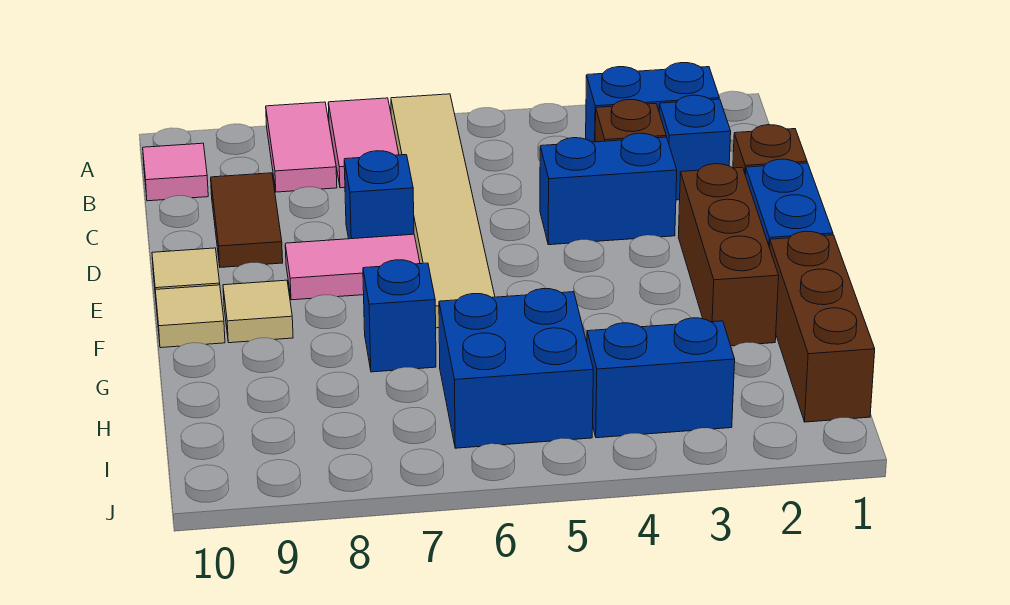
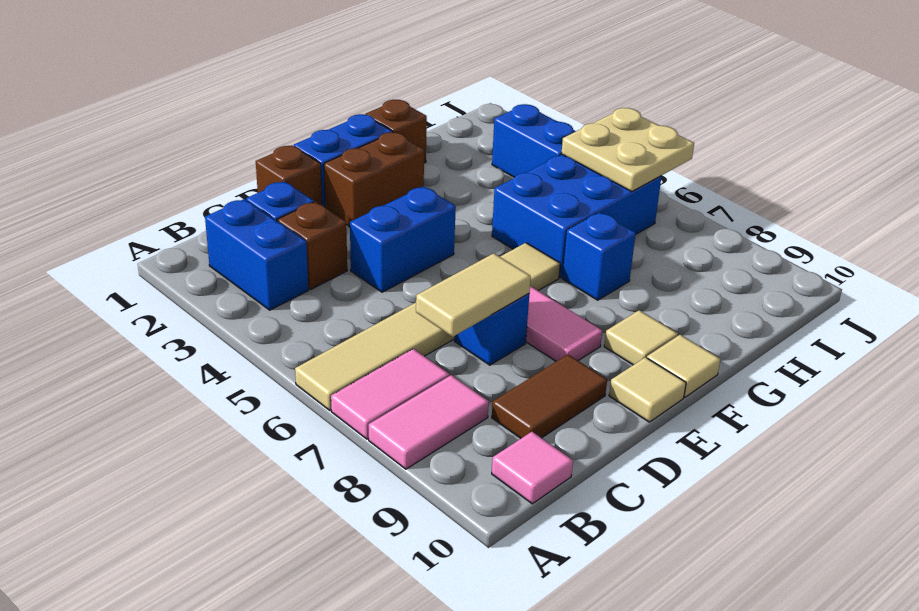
none -> tan 1x2 tile [416,253,531,337]
blue 1x2 brick [540,133,677,245] -> blue 1x2 brick turned to [350,186,456,292]
brown 1x3 brick [678,164,779,346] -> brown 1x2 brick [324,132,424,227]
brown 1x3 brick [770,231,875,422] -> brown 1x1 brick [365,100,427,163]
blue 2x2 brick [439,289,593,448] -> blue 2x3 brick [492,154,662,278]
none -> tan 2x2 plate [561,108,694,192]

